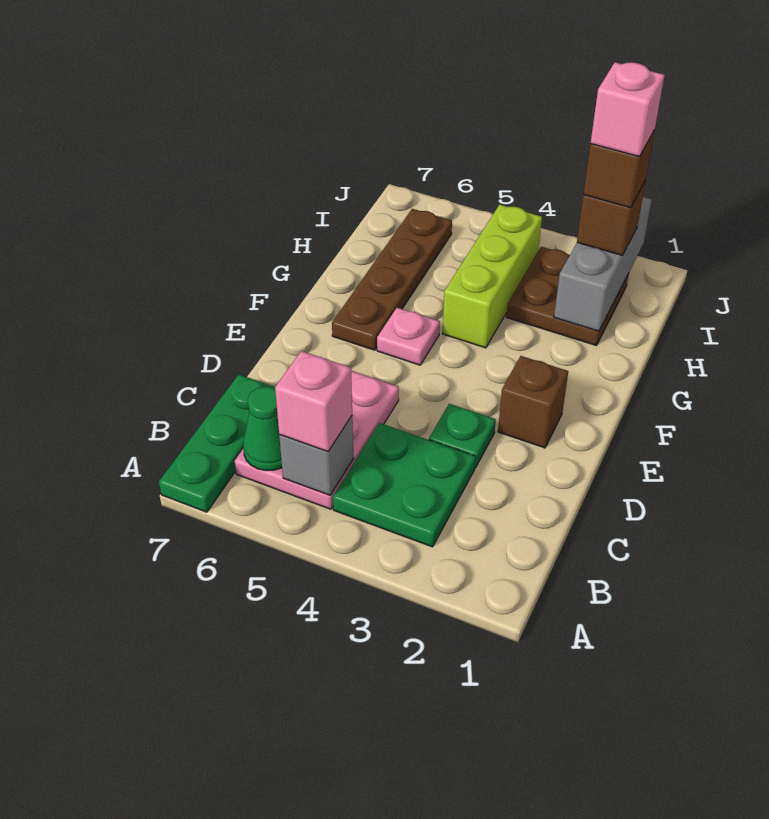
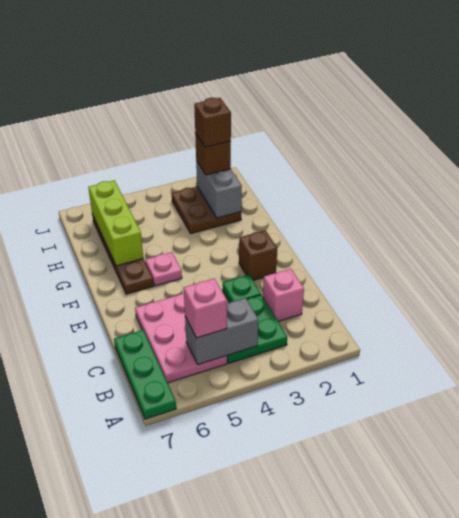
grey 1x1 brick [279,416,354,495] -> grey 1x2 brick [185,298,258,365]
green 1x1 cone [243,387,282,471] -> none
lime 1x3 brick [442,205,542,348] -> lime 1x3 brick moved to [88,180,143,266]
grey 1x3 brick [554,197,652,331] -> grey 1x2 brick [196,161,242,218]
pink 1x1 brick [591,62,664,157] -> pink 1x1 brick moved to [263,269,304,321]

